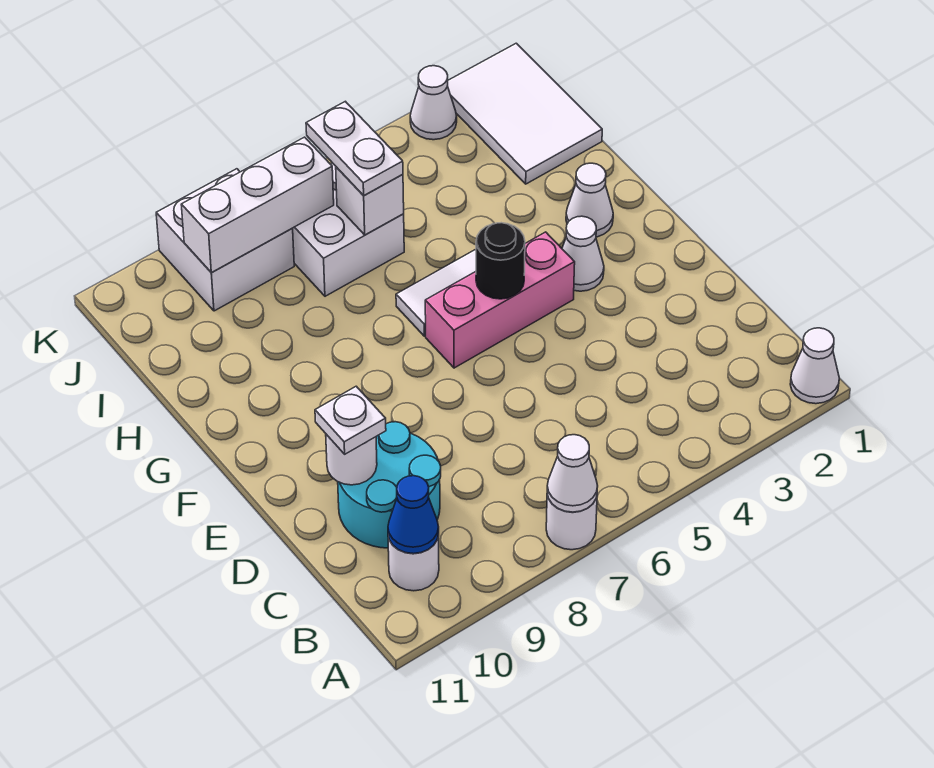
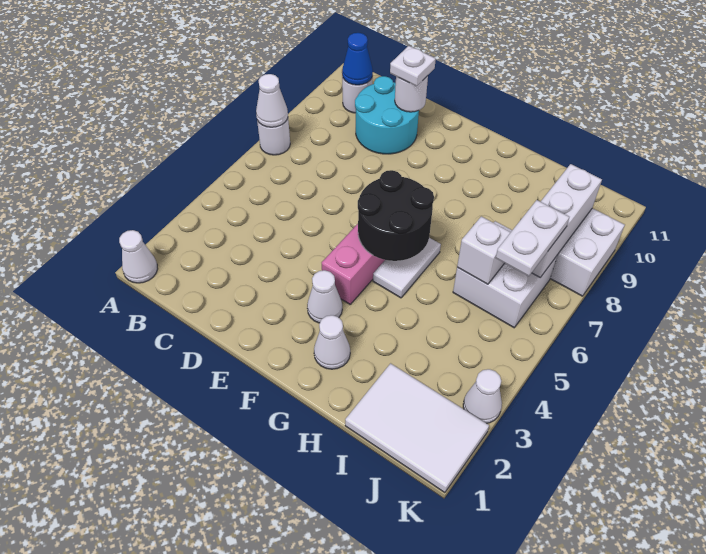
black 1x1 round brick [476,223,525,299] -> black 2x2 round brick [358,170,434,261]
white 1x2 plate [306,101,403,196] -> white 1x2 plate turned to [496,200,569,276]

